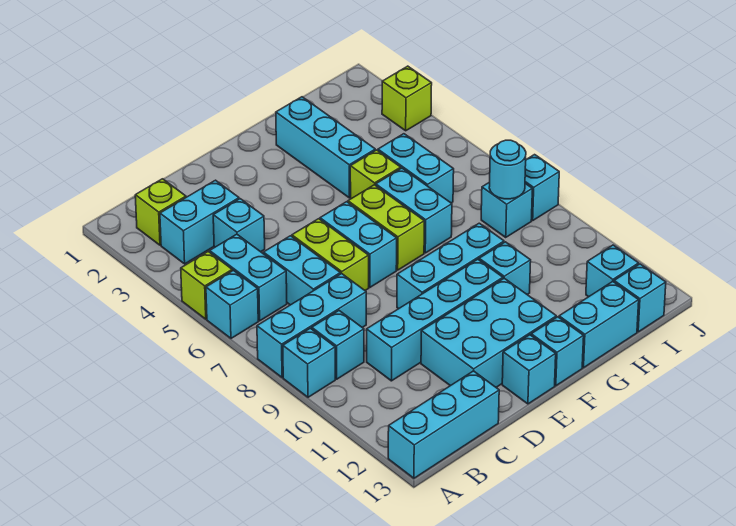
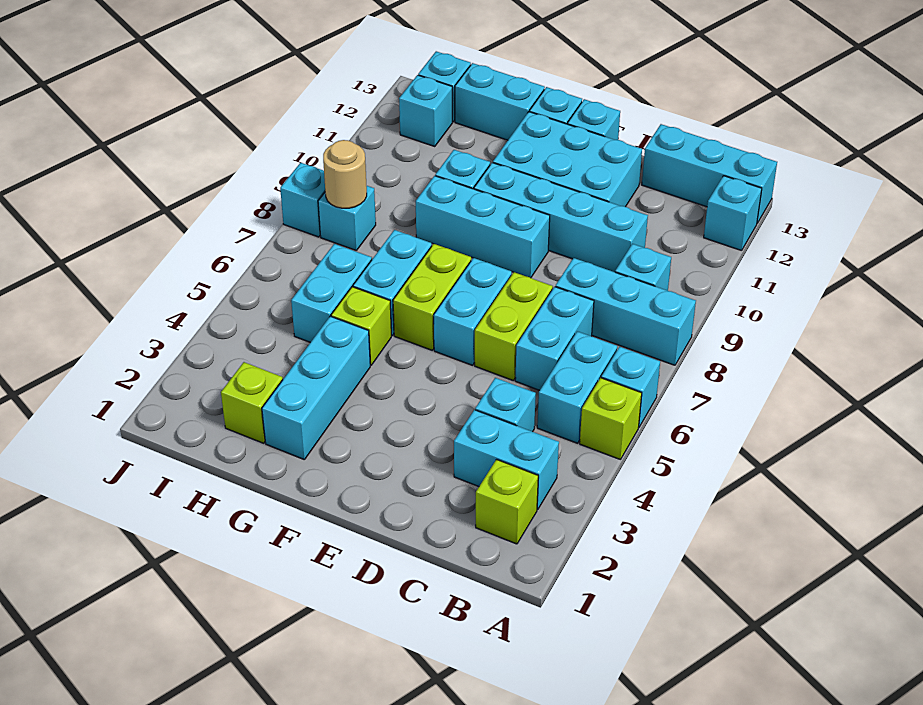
cyan 1x1 brick [283,328,335,397] -> cyan 1x1 brick moved to [704,176,762,251]
cyan 1x1 round brick [489,140,526,199] -> tan 1x1 round brick [323,140,367,208]
lime 1x1 brick [382,66,432,131] -> lime 1x1 brick moved to [221,362,283,443]

